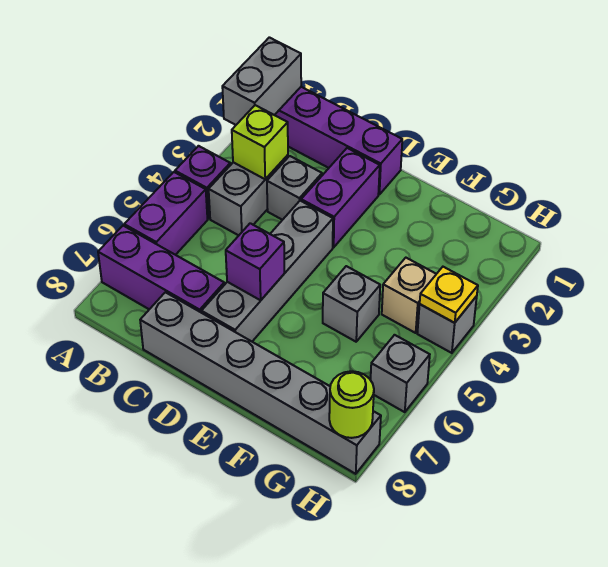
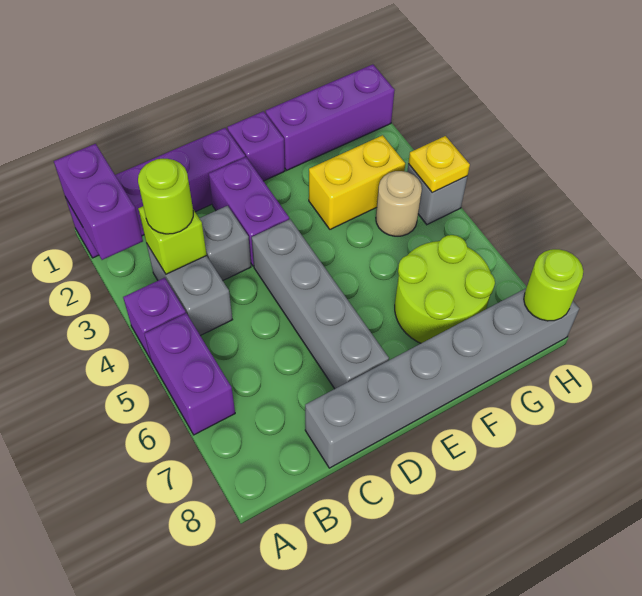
grey 1x2 brick [222,37,301,125] -> purple 1x2 brick [54,144,143,260]
purple 1x3 brick [98,226,224,313] -> purple 1x3 brick moved to [266,64,395,170]
none -> lime 1x1 round brick [138,158,193,234]
purple 1x1 brick [226,223,285,300] -> purple 1x1 brick moved to [227,111,285,181]
none -> yellow 1x2 brick [309,135,405,229]
grey 1x1 brick [323,266,380,342] -> none
none -> lime 2x2 round brick [395,235,495,343]
tan 1x1 brick [382,258,436,333] -> tan 1x1 round brick [376,171,422,236]
grey 1x1 brick [371,335,430,412] -> none

